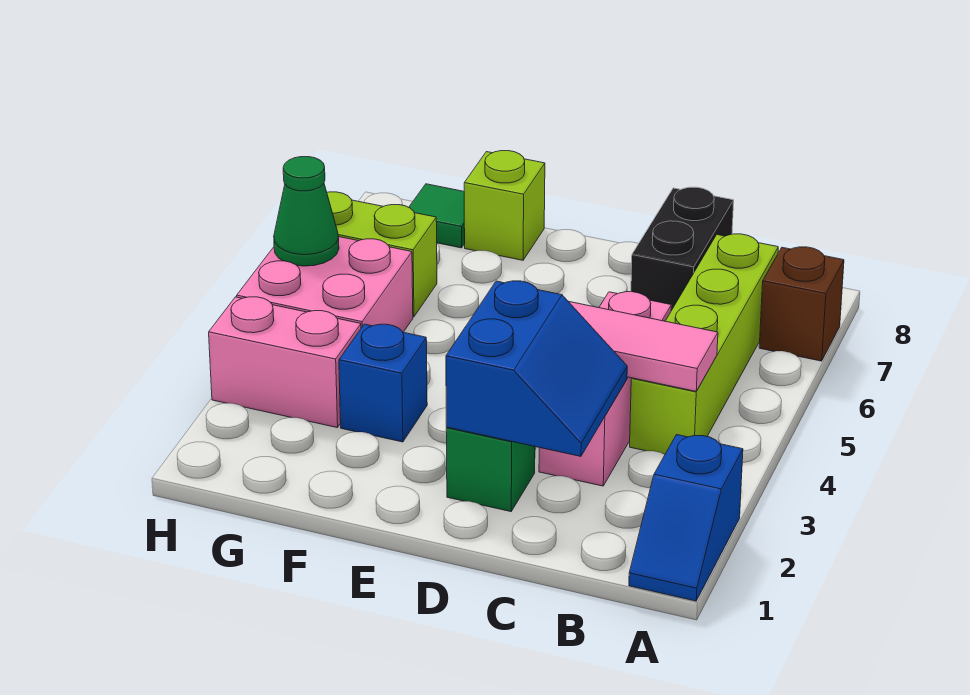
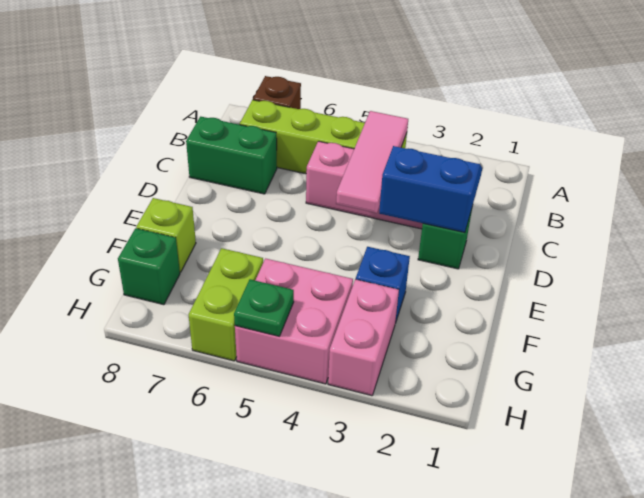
blue 1x2 slope [629,435,743,601] -> none
black 1x2 brick [631,187,734,310] -> green 1x2 brick [186,117,277,194]
green 1x1 tile [409,184,465,248] -> green 1x1 brick [118,228,180,305]
green 1x1 cone [274,157,339,266] -> green 1x1 plate [234,279,294,336]

